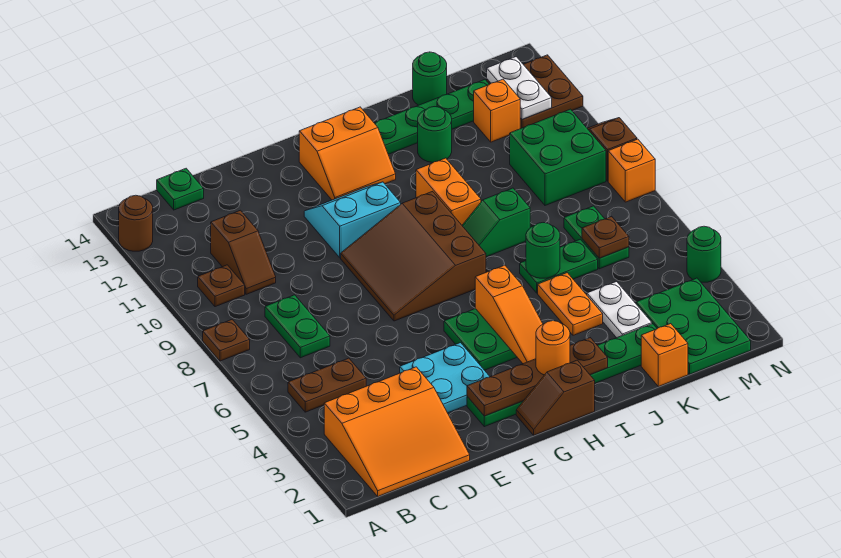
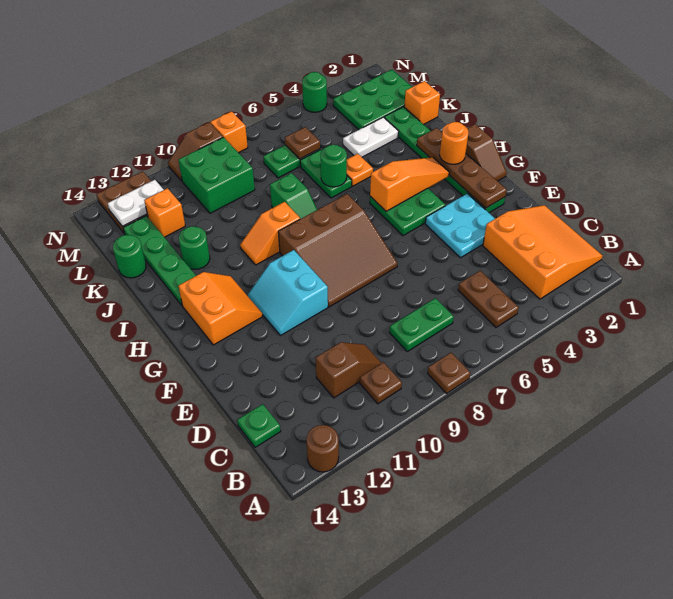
orange 1x2 brick [416,158,481,225] -> orange 1x2 slope [240,202,300,265]
orange 1x2 plate [538,273,603,335] -> orange 1x1 plate [347,154,373,186]

